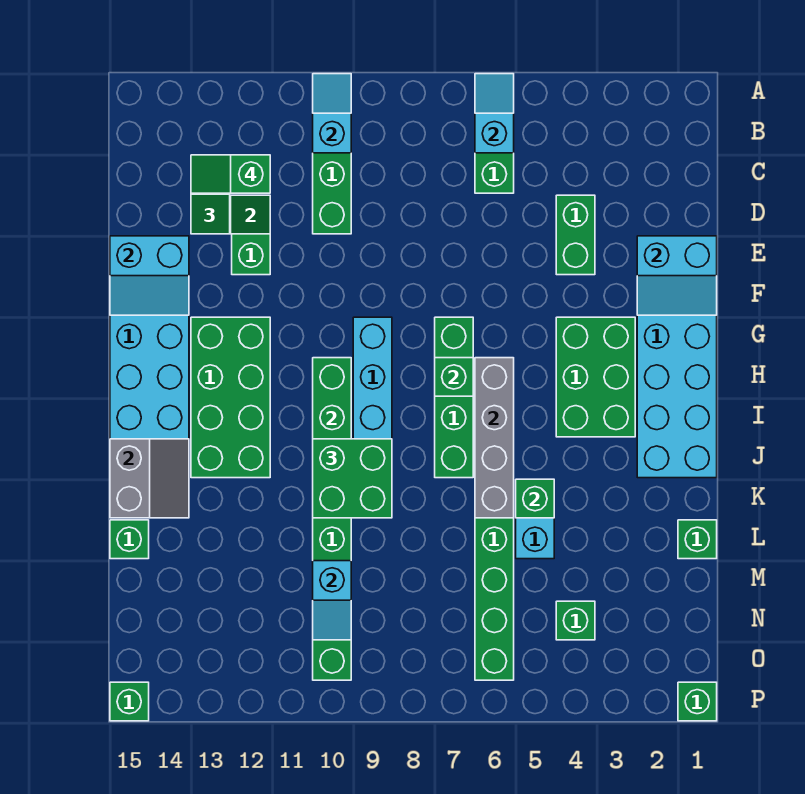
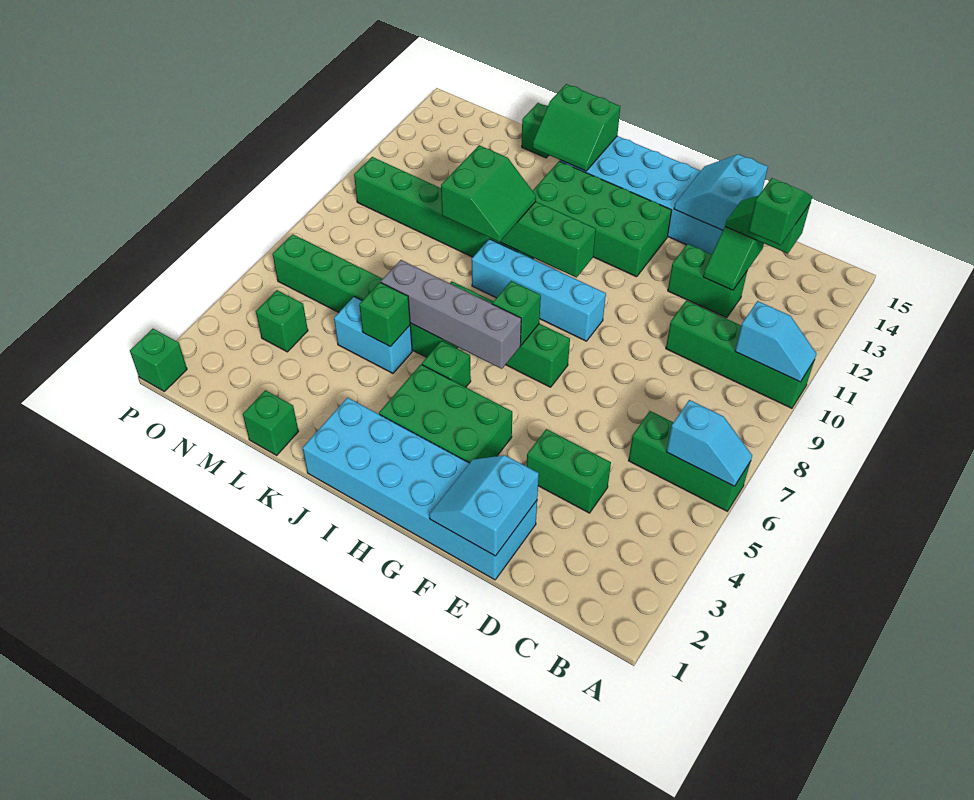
green 2x2 brick [313,439,392,518] -> green 2x2 slope [441,145,536,242]
grey 2x2 slope [110,439,189,518] -> green 2x2 slope [533,84,620,171]
cyan 1x2 slope [313,561,351,640] -> none
green 1x1 brick [110,682,149,721] -> green 1x1 brick moved to [422,341,471,387]

